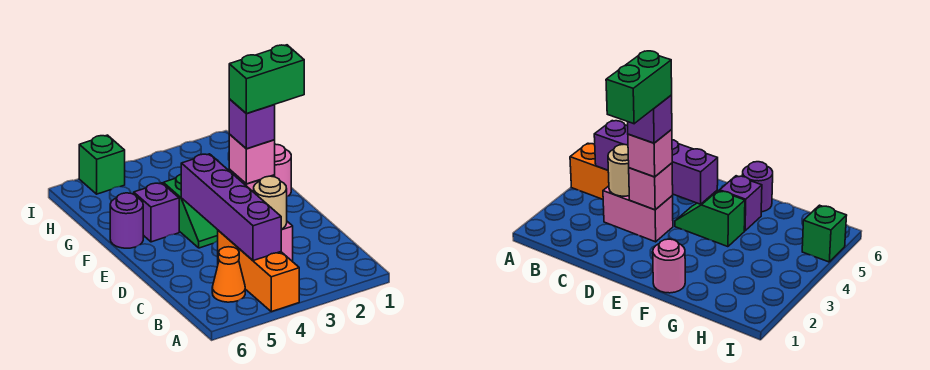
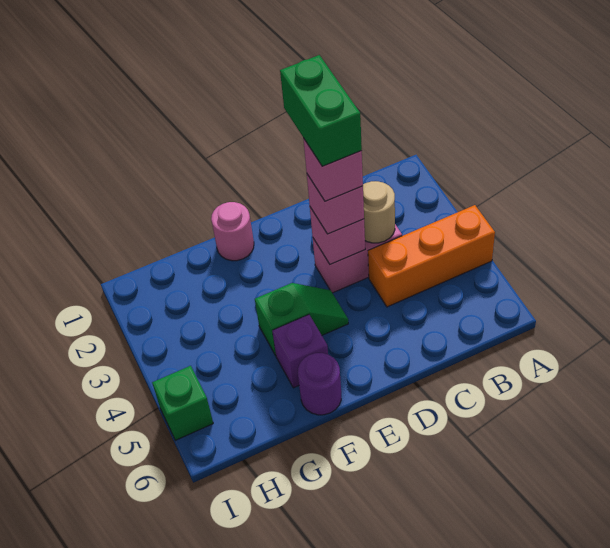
purple 1x4 brick [181,154,281,261] -> none
orange 1x1 cone [212,247,245,302] -> none
purple 1x1 brick [229,99,275,149] -> pink 1x1 brick [303,138,363,201]

